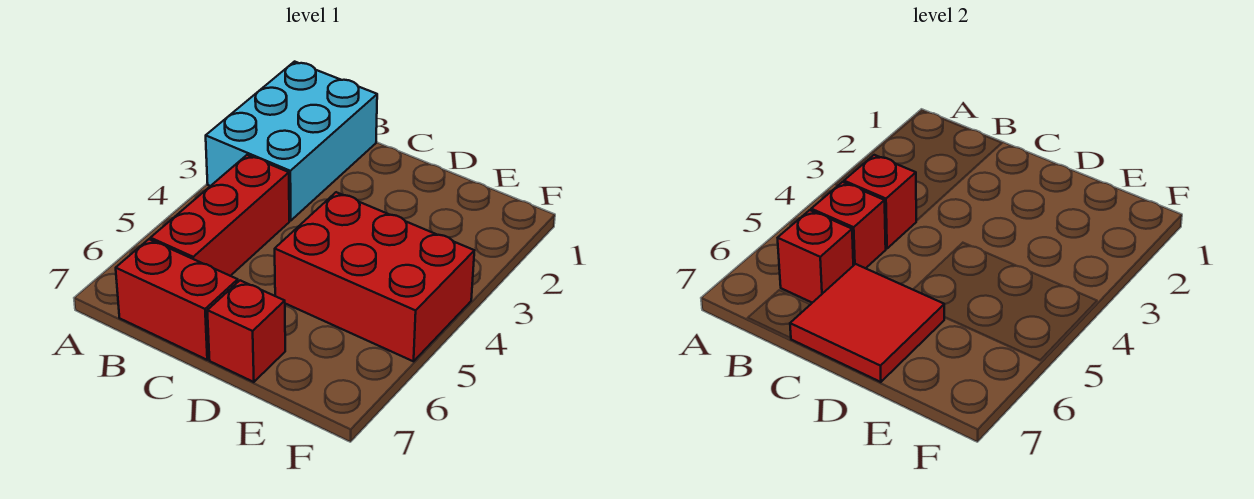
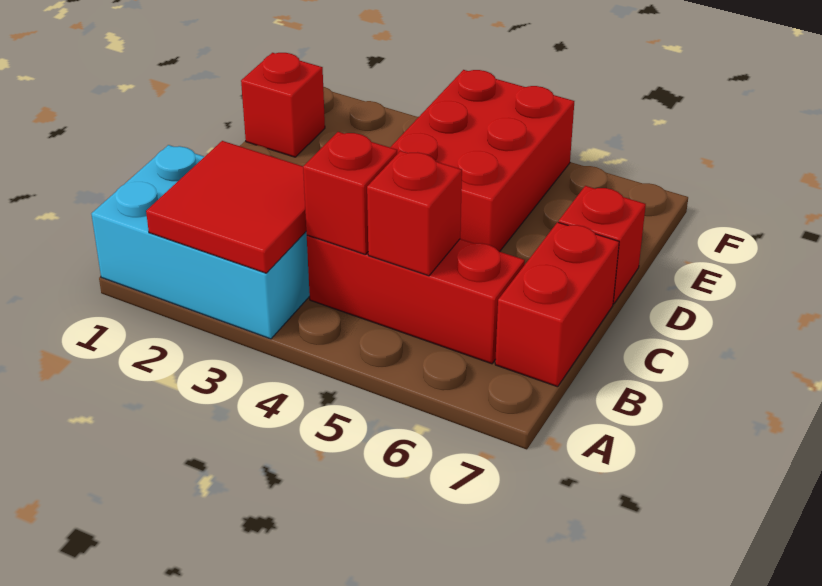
red 1x1 brick [778,210,853,303] -> red 1x1 brick moved to [241,53,325,157]
red 2x2 tile [790,264,944,382] -> red 2x2 tile moved to [146,141,306,273]

